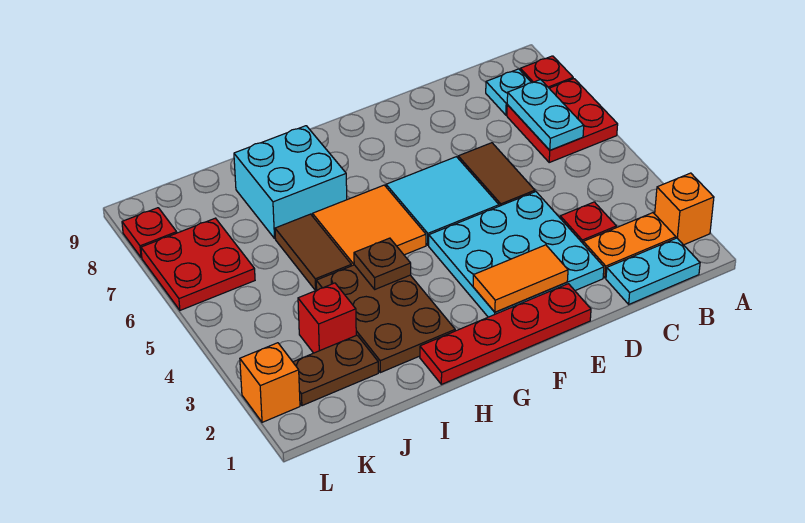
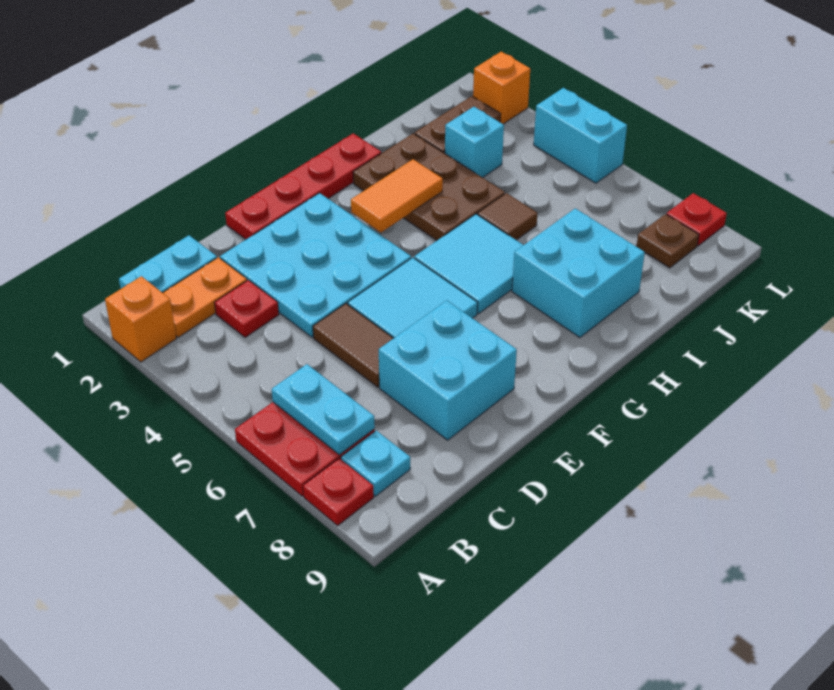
none -> cyan 2x2 brick [379,301,517,440]
orange 1x2 tile [473,245,568,312] -> orange 1x2 tile moved to [351,159,443,232]
orange 2x2 tile [313,185,426,266] -> cyan 2x2 tile [414,214,523,314]
brown 1x1 plate [354,238,411,289] -> brown 1x1 plate moved to [636,214,699,268]
brown 1x2 tile [275,214,351,291] -> brown 1x1 tile [477,193,538,240]
red 1x1 brick [298,283,356,353] -> cyan 1x1 brick [445,107,504,178]
red 2x2 plate [141,218,255,310] -> none
none -> cyan 1x2 brick [534,88,627,183]

